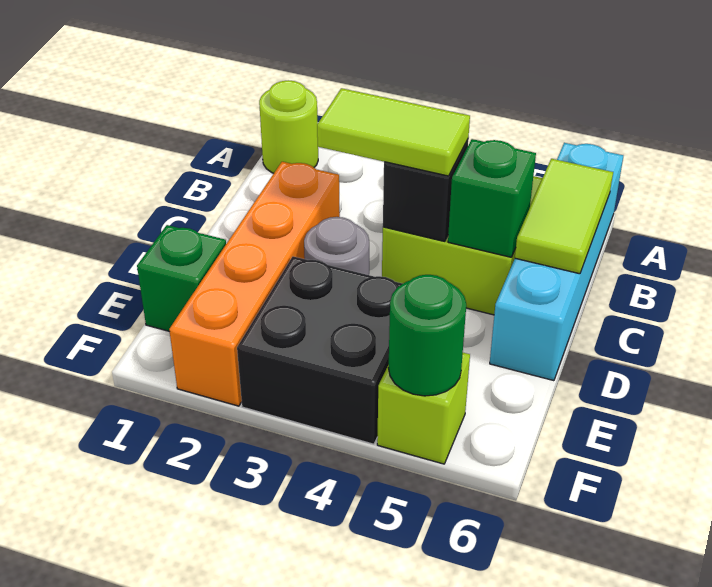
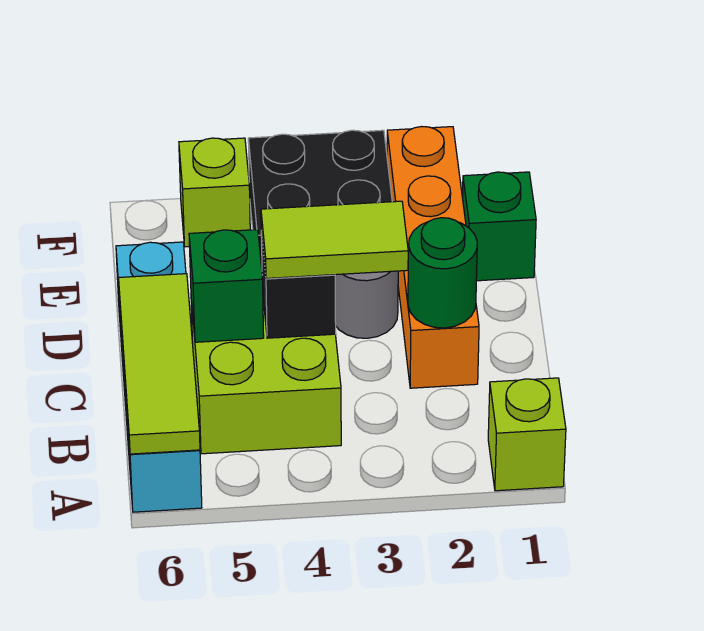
lime 1x1 round brick [259,80,318,174] -> lime 1x1 brick [488,378,566,491]
lime 1x2 tile [515,159,613,274] -> lime 1x3 tile [119,274,200,454]
green 1x1 round brick [389,275,466,396] -> green 1x1 round brick moved to [408,218,477,328]

